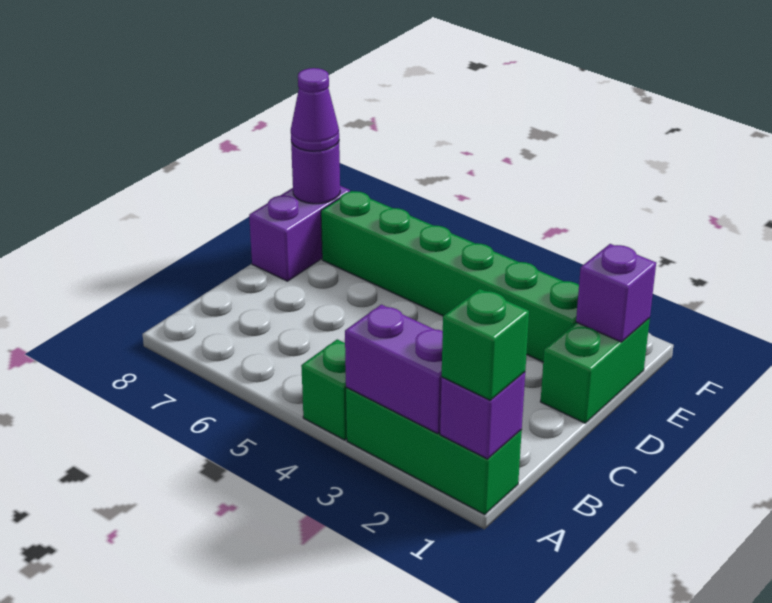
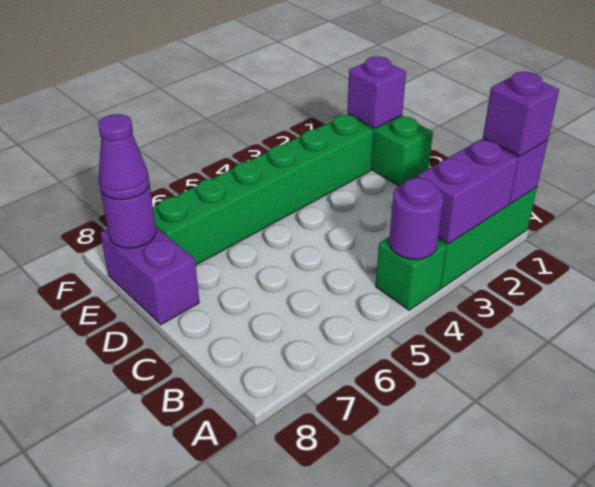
green 1x1 brick [442,289,529,400] -> purple 1x1 brick [483,72,559,157]
none -> purple 1x1 round brick [389,178,443,259]

